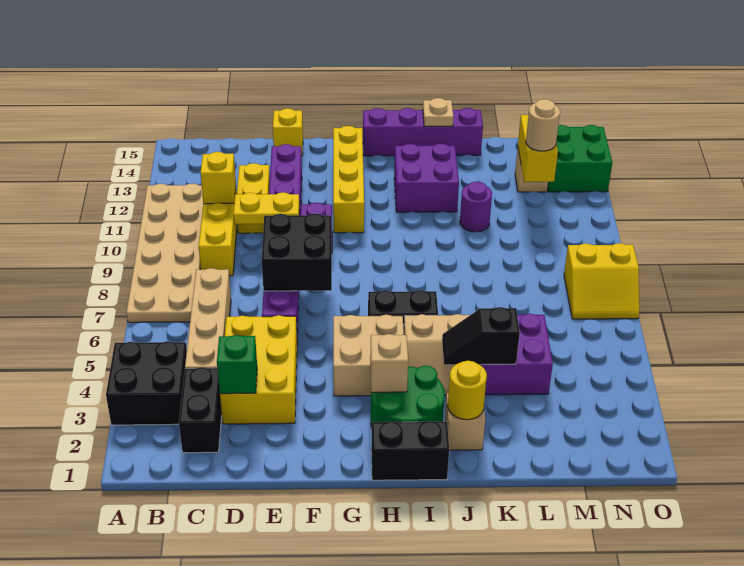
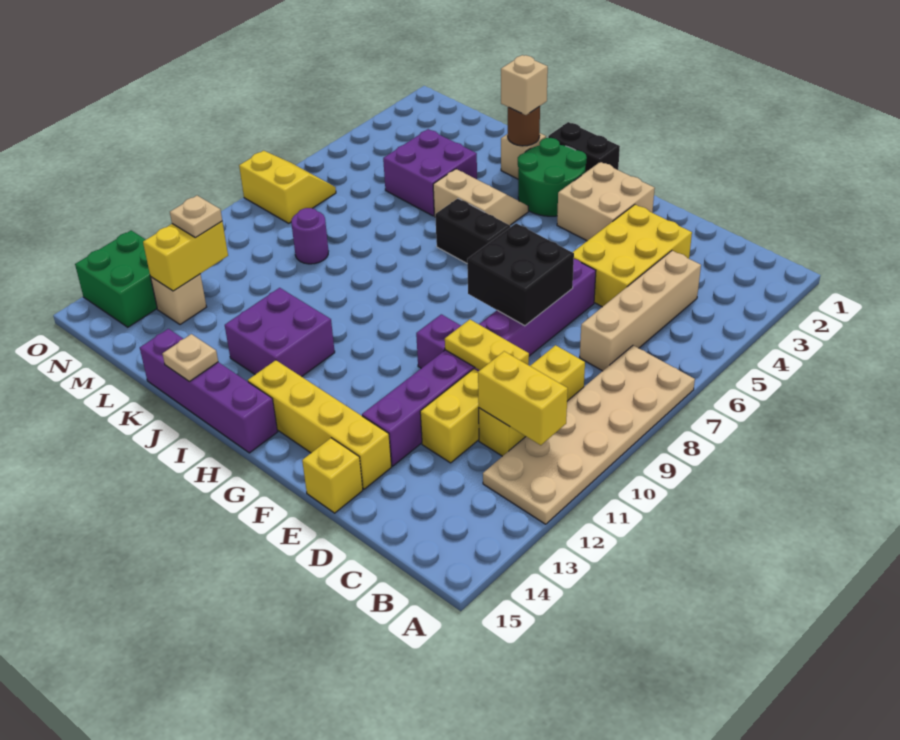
black 2x2 brick [106,341,187,425] -> none
black 1x2 brick [179,367,222,453] -> none
yellow 1x1 brick [201,152,236,204] -> yellow 1x2 brick [478,351,568,445]
green 1x1 brick [217,335,257,394] -> none
tan 2x2 brick [333,315,404,396] -> tan 2x2 brick moved to [557,162,655,241]
yellow 1x4 brick [333,126,364,233] -> yellow 1x4 brick turned to [248,360,391,489]
tan 1x1 brick [370,334,408,392] -> tan 1x1 brick moved to [501,55,548,115]
yellow 1x1 round brick [448,361,487,420] -> brown 1x1 round brick [508,106,540,146]
black 1x2 slope [442,307,520,365] -> none
purple 1x1 round brick [460,182,492,232] -> purple 1x1 round brick moved to [291,208,328,264]
tan 1x1 round brick [526,99,560,151] -> tan 1x1 plate [170,196,222,238]

